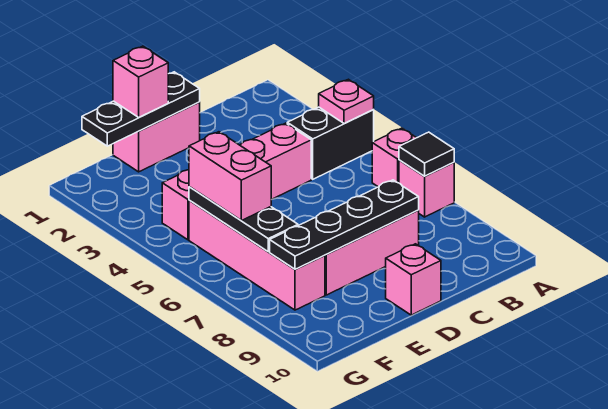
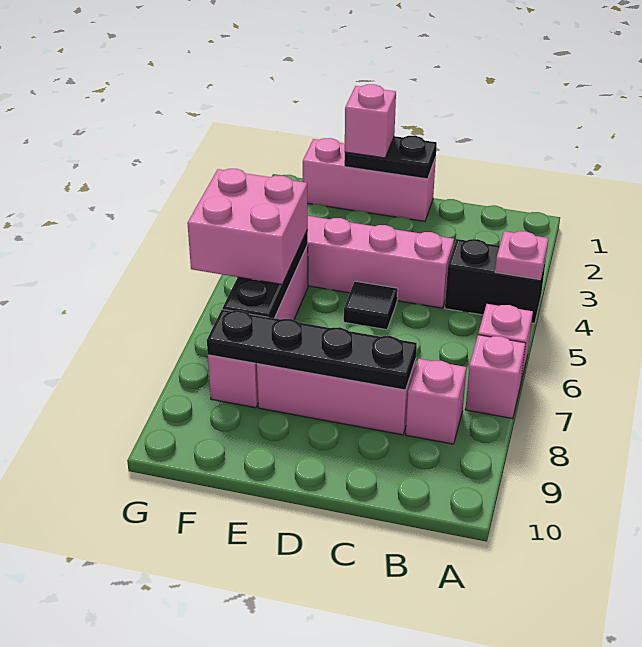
black 1x1 tile [399,132,454,176] -> black 1x1 tile moved to [344,281,397,330]
pink 1x2 brick [113,102,200,172] -> pink 1x3 brick [303,138,436,221]
black 1x3 plate [82,72,200,146] -> black 1x2 plate [344,136,437,179]
pink 1x1 brick [386,244,441,315] -> pink 1x1 brick moved to [406,359,466,444]
pink 1x2 brick [189,132,271,221] -> pink 2x2 brick [187,169,308,284]

